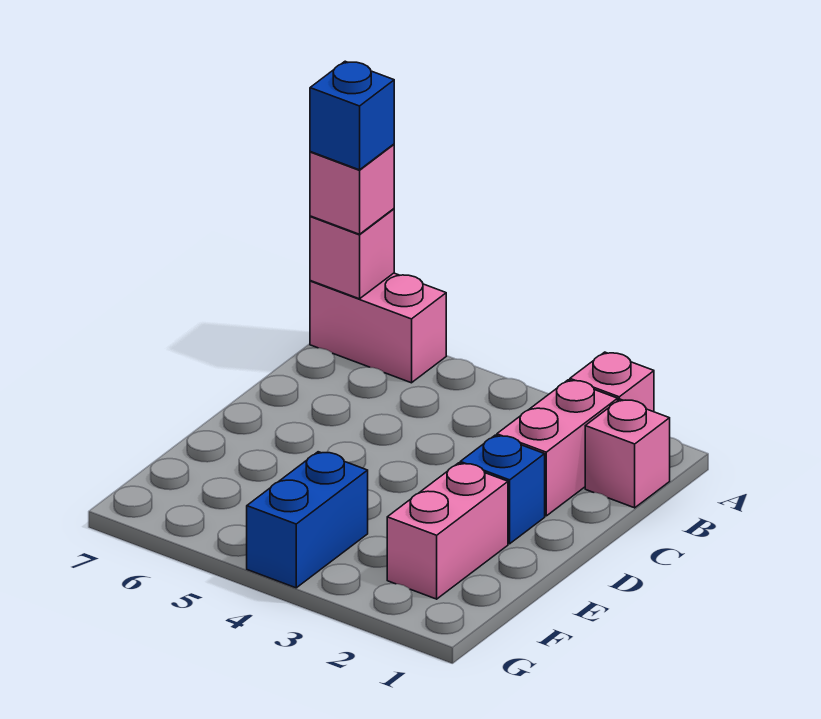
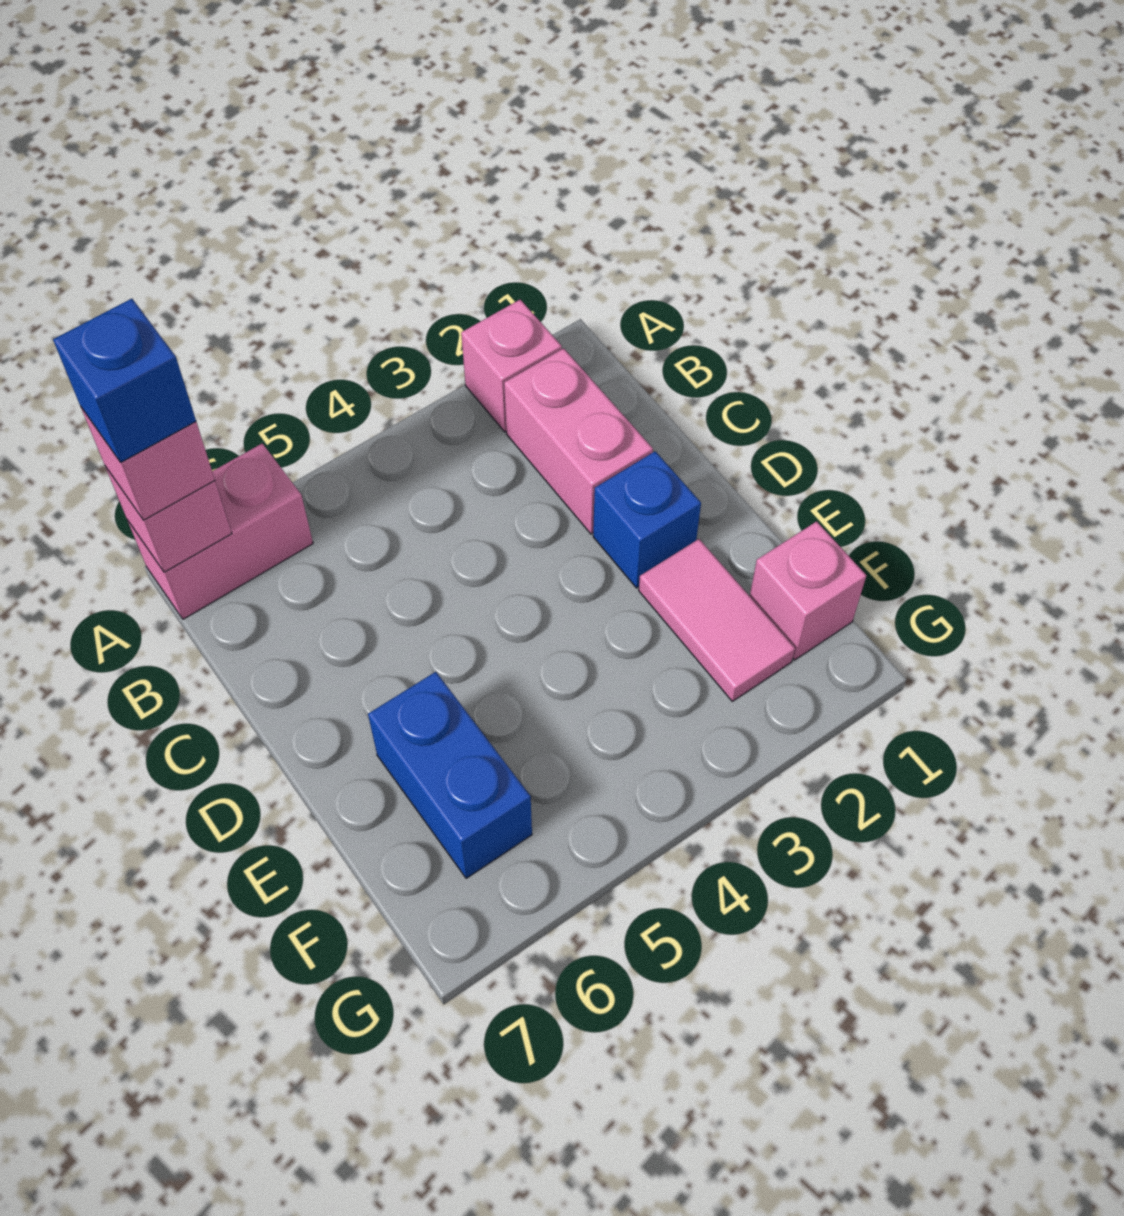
pink 1x1 brick [585,399,670,508] -> pink 1x1 brick moved to [750,521,866,660]
pink 1x2 brick [387,463,508,599] -> pink 1x2 tile [639,539,795,701]
blue 1x2 brick [247,452,368,588] -> blue 1x2 brick moved to [368,672,532,878]

